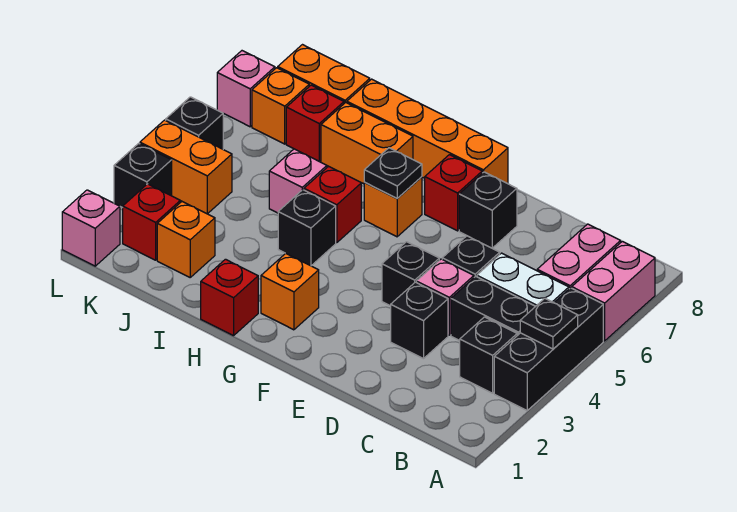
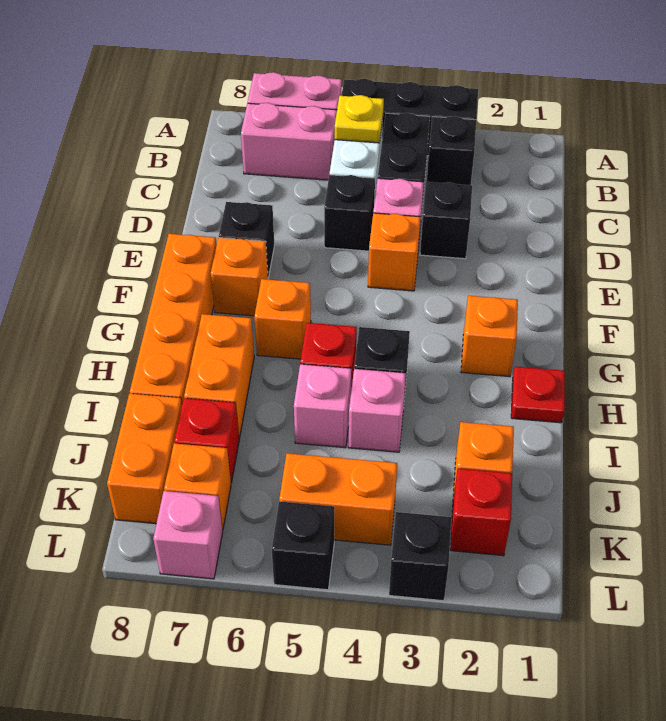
black 1x1 plate [520,298,578,349] -> none
none -> yellow 1x1 plate [335,95,384,143]
black 1x1 brick [382,242,439,306] -> orange 1x1 brick [368,213,420,291]
red 1x1 brick [425,155,482,231] -> orange 1x1 brick [211,238,268,316]
black 1x1 plate [364,148,422,198] -> none
red 1x1 brick [201,259,258,336] -> red 1x1 plate [511,367,565,423]
orange 1x2 brick [140,120,232,214] -> orange 1x2 brick turned to [279,453,397,545]
pink 1x1 brick [62,190,120,266] -> pink 1x1 brick moved to [348,369,406,452]

